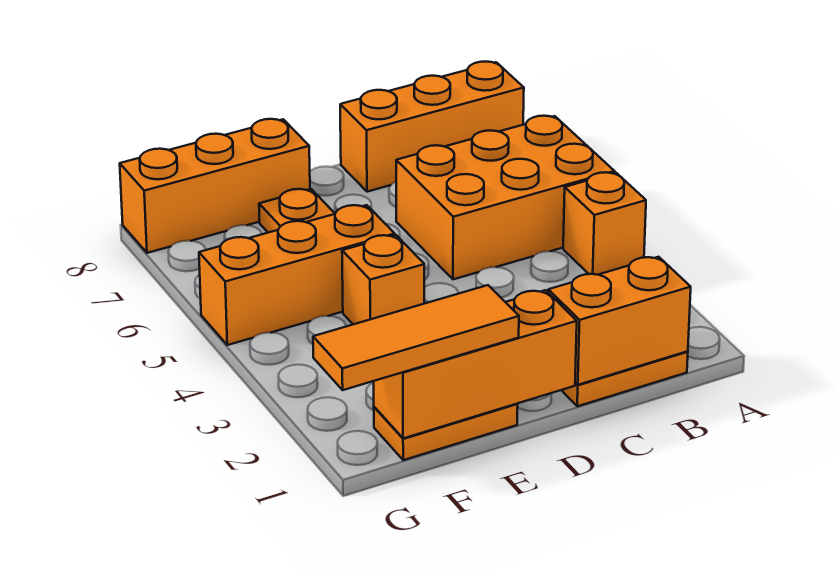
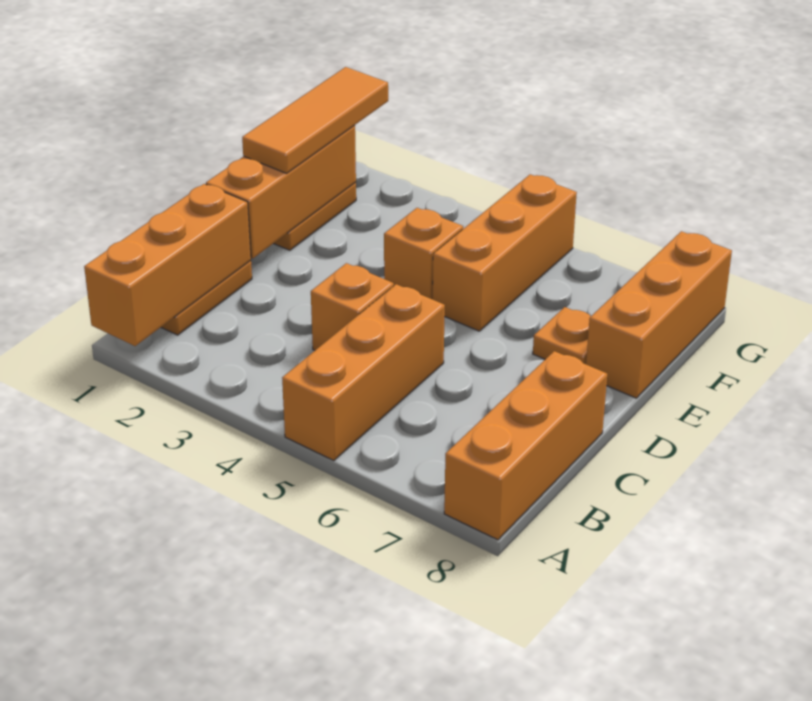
orange 1x1 brick [563,172,646,275] -> orange 1x1 brick moved to [311,263,394,350]
orange 2x3 brick [396,116,615,279] -> orange 1x3 brick [282,284,445,461]
orange 1x2 brick [548,257,691,385] -> orange 1x3 brick [84,184,251,346]

